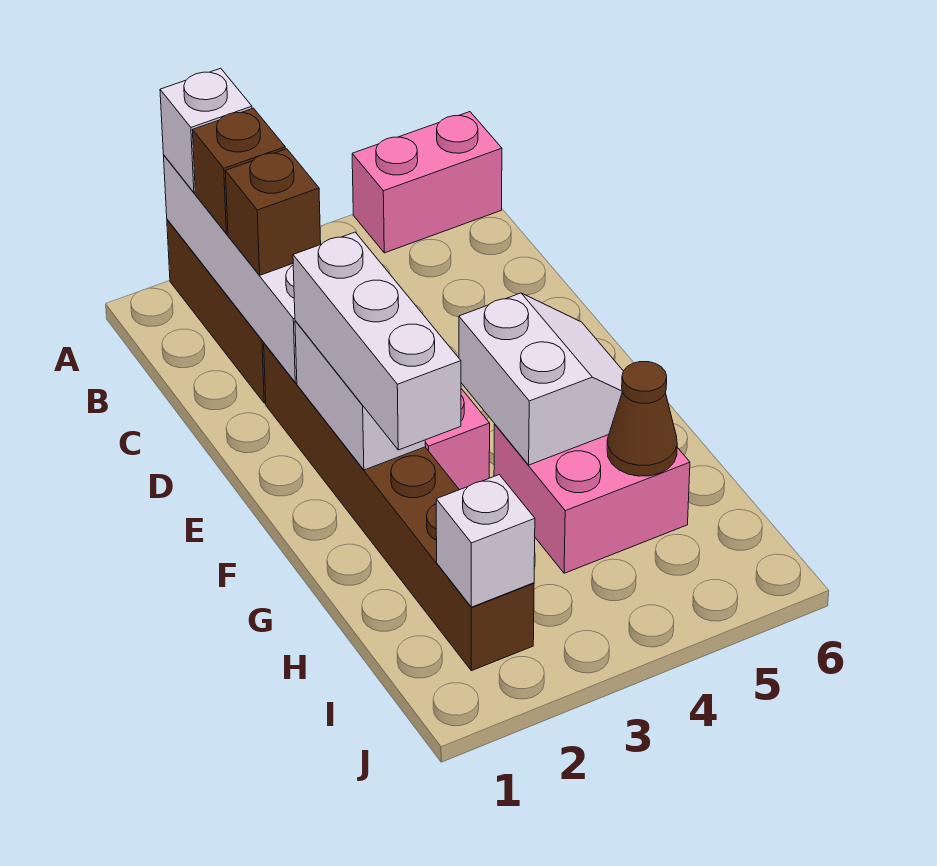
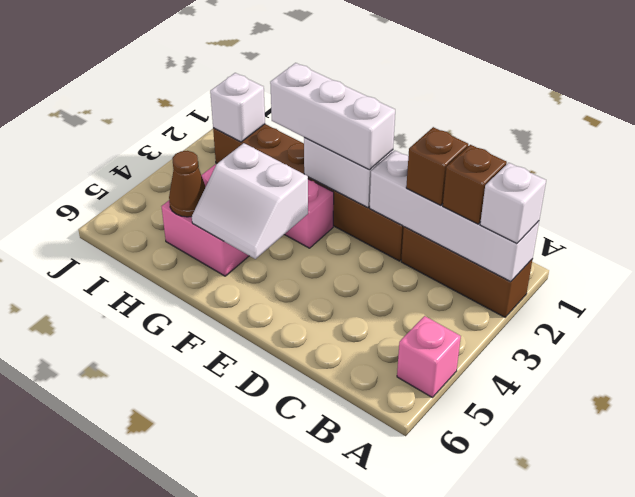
pink 1x2 brick [352,112,502,253] -> pink 1x1 brick [397,316,461,397]

